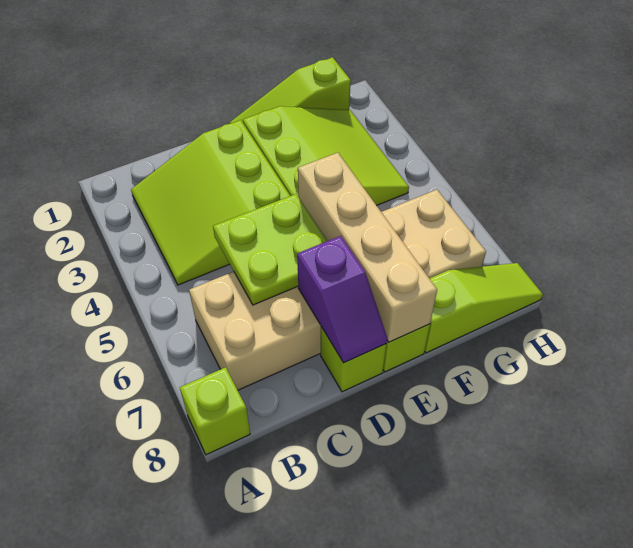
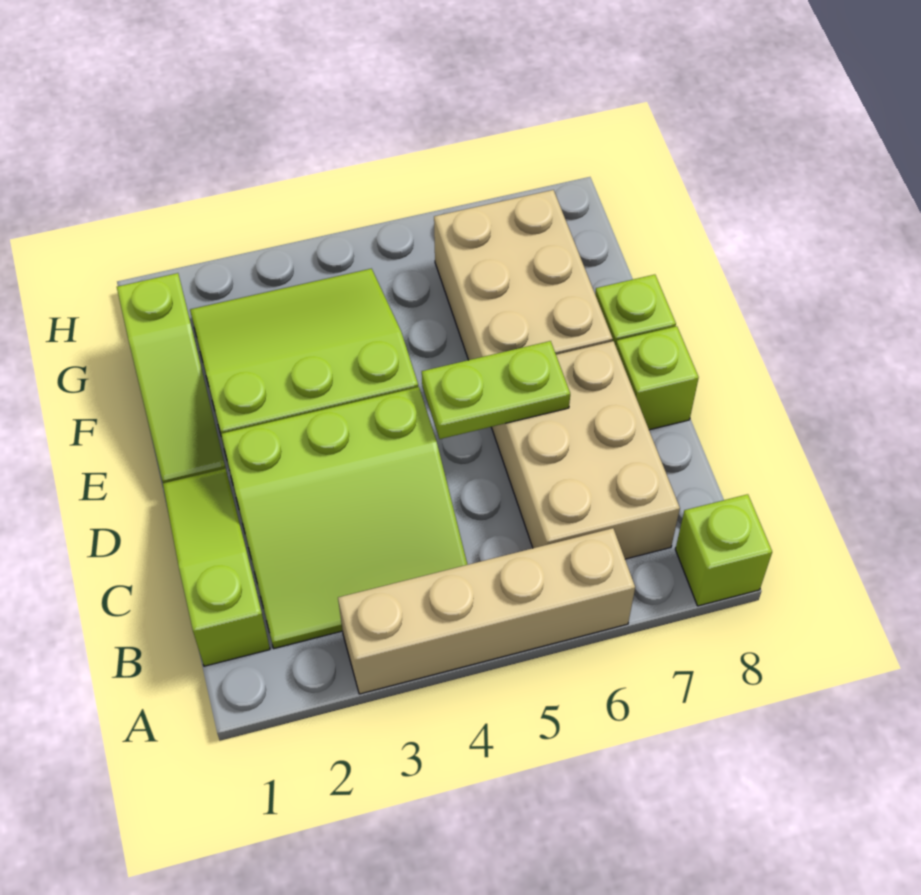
lime 2x2 plate [213,194,327,305] -> lime 1x2 plate [422,341,570,439]
purple 1x2 slope [297,236,387,363] -> none
tan 1x4 brick [298,153,437,342] -> tan 1x4 brick moved to [338,528,635,694]
lime 1x3 slope [425,263,543,353] -> lime 1x3 slope moved to [163,468,270,666]

